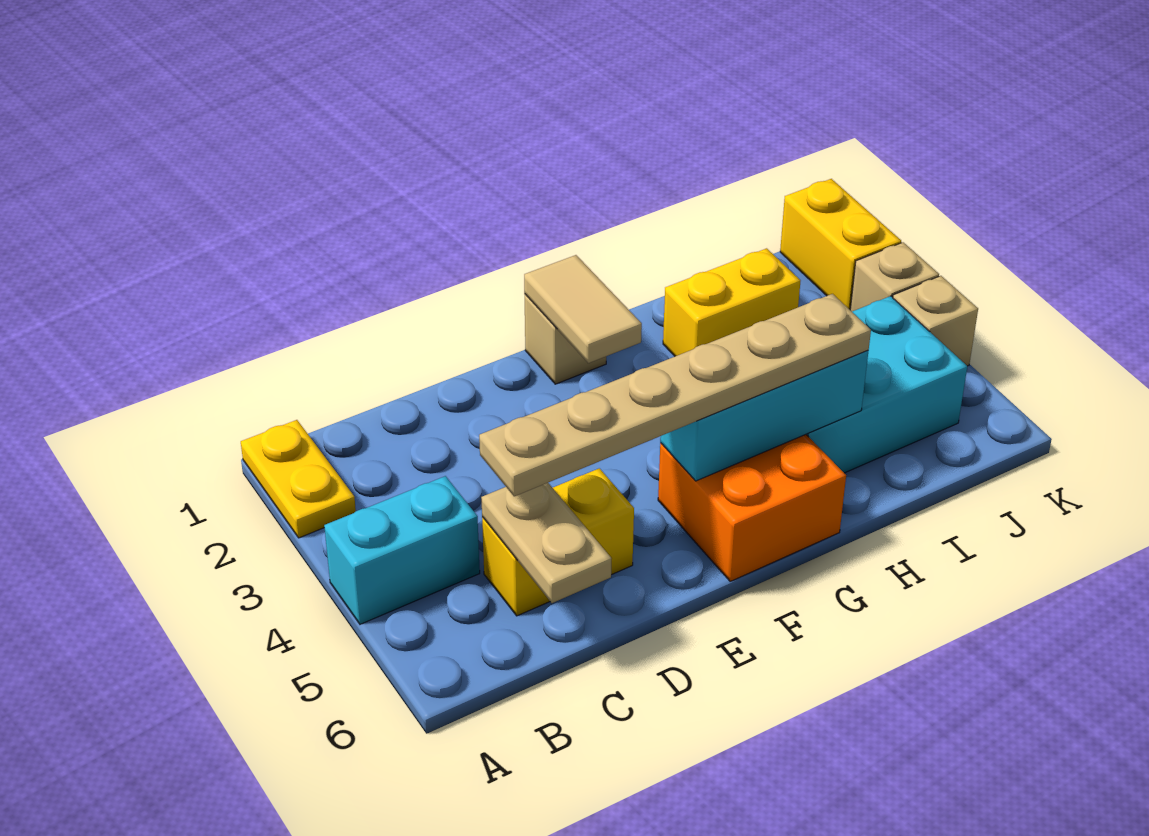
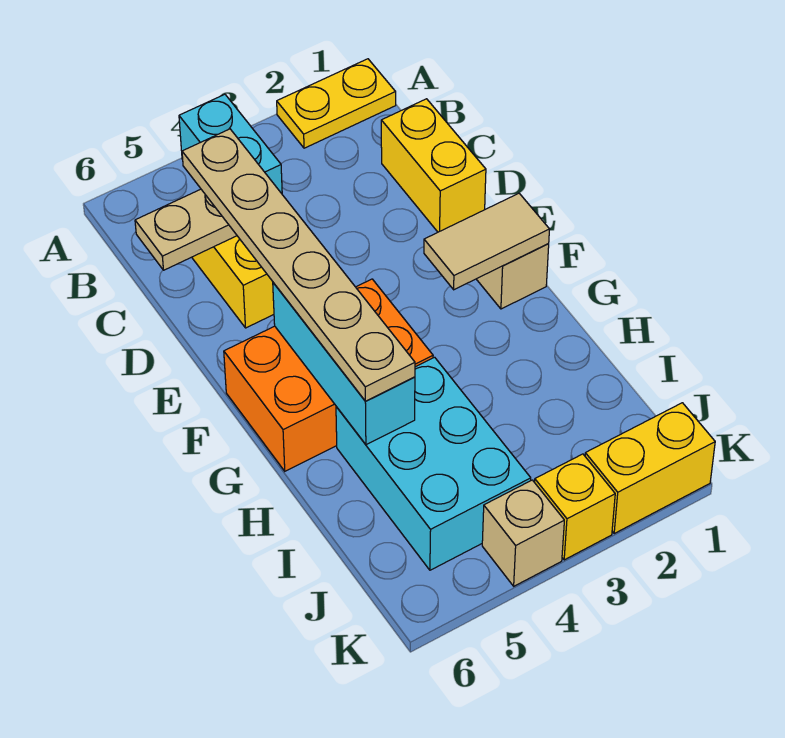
orange 2x2 brick [658,434,846,581] -> orange 2x3 brick [224,279,433,471]
yellow 1x2 brick [663,248,800,356] -> yellow 1x2 brick moved to [381,99,486,232]
tan 1x1 brick [850,242,939,311] -> yellow 1x1 brick [535,454,615,560]

